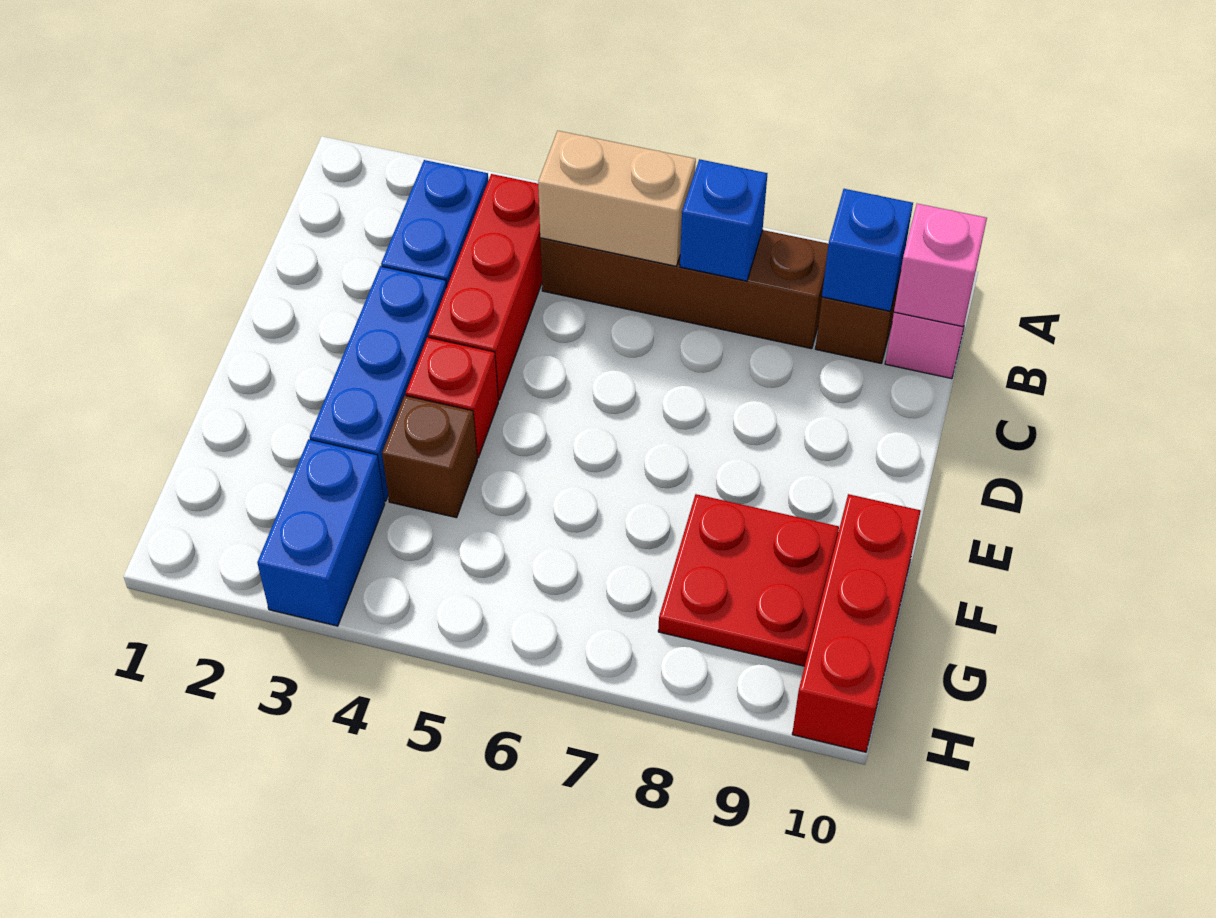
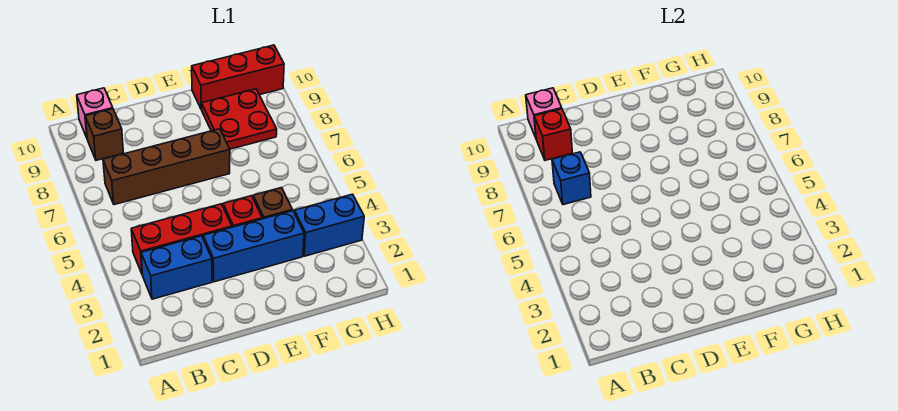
brown 1x4 brick [540,230,828,349] -> brown 1x4 brick turned to [103,129,230,205]
tan 1x2 brick [538,131,696,266] -> none
blue 1x1 brick [822,189,913,311] -> red 1x1 brick [534,109,572,160]

